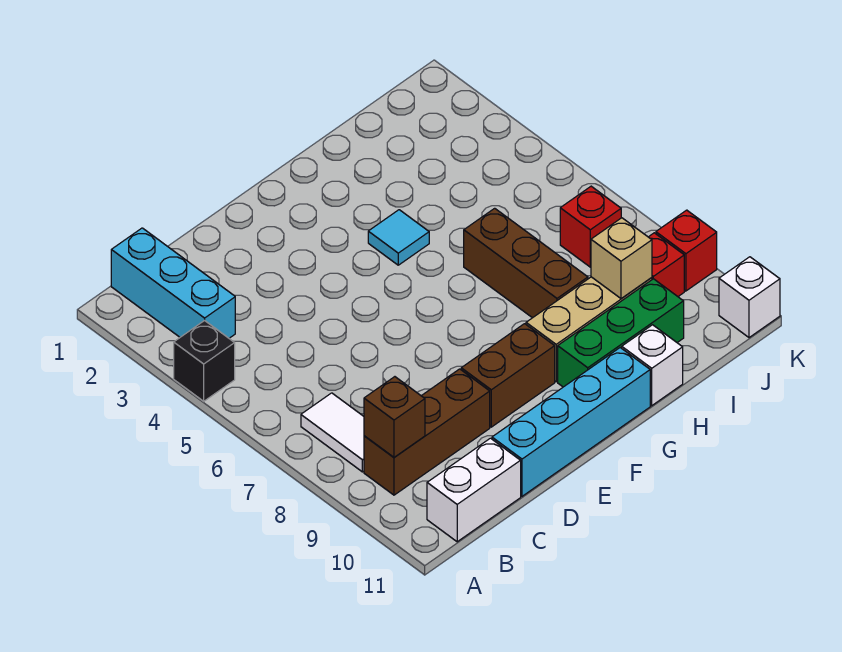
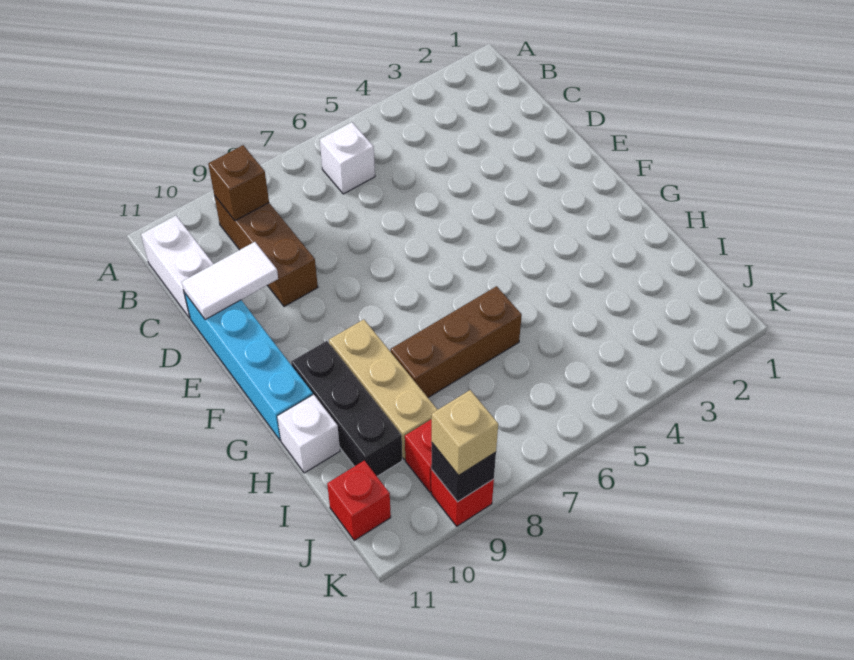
black 1x1 brick [174,320,235,401] -> black 1x1 brick moved to [431,443,496,502]
cyan 1x3 brick [111,228,235,338] -> none
white 1x2 tile [301,393,364,472] -> white 1x2 tile moved to [182,242,278,320]
brown 1x2 brick [461,324,555,427] -> none
cyan 1x1 tile [368,210,429,265] -> none
green 1x3 brick [558,279,684,387] -> black 1x3 brick [291,341,402,476]
tan 1x1 brick [591,218,652,299] -> tan 1x1 brick moved to [432,390,498,475]
red 1x1 brick [560,186,621,267] -> red 1x1 brick moved to [327,461,391,540]
white 1x1 brick [719,257,780,338] -> white 1x1 brick moved to [320,122,375,194]

